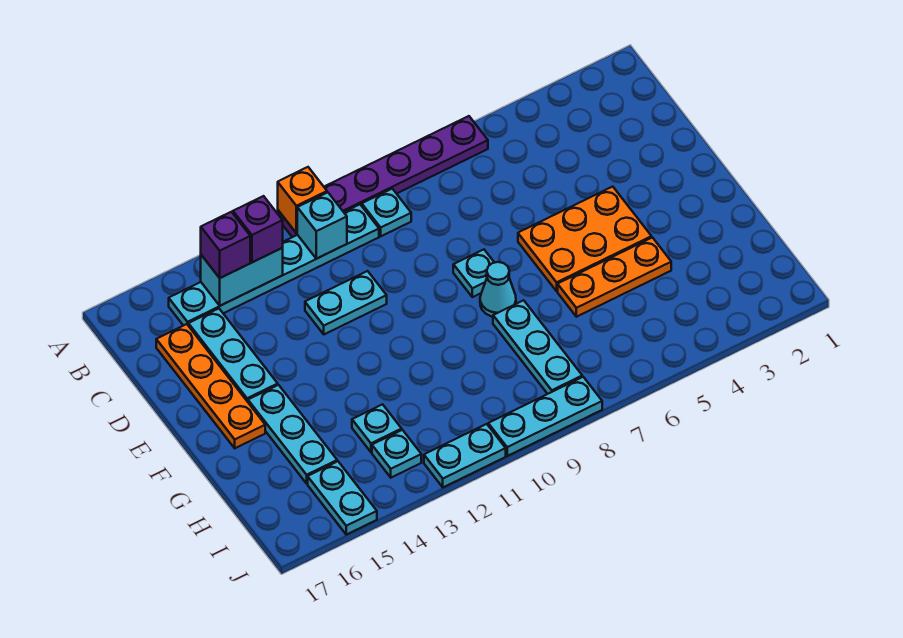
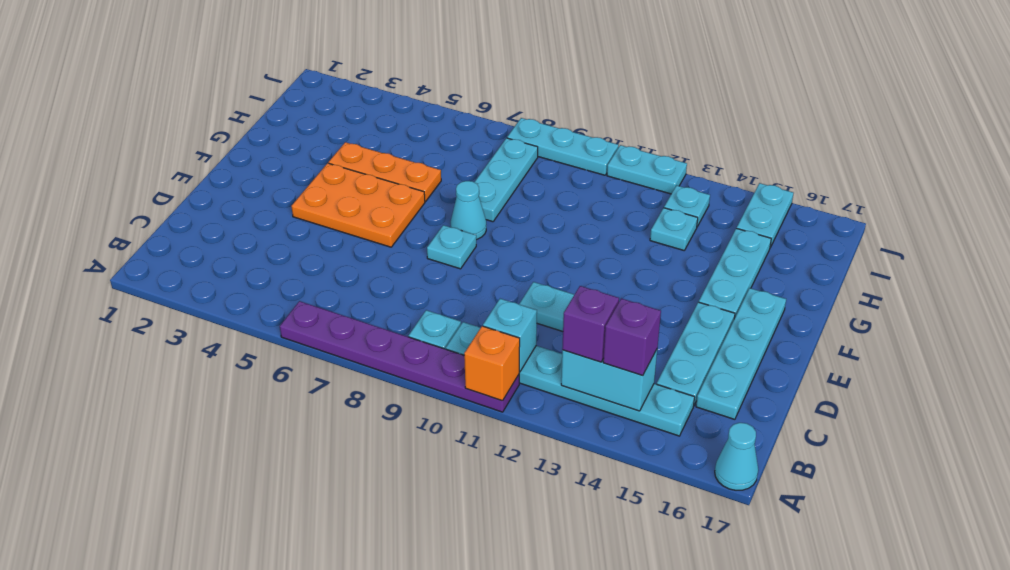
none -> cyan 1x1 cone [715,423,758,490]
orange 1x4 plate [156,324,265,448] -> cyan 1x4 plate [696,288,786,419]

